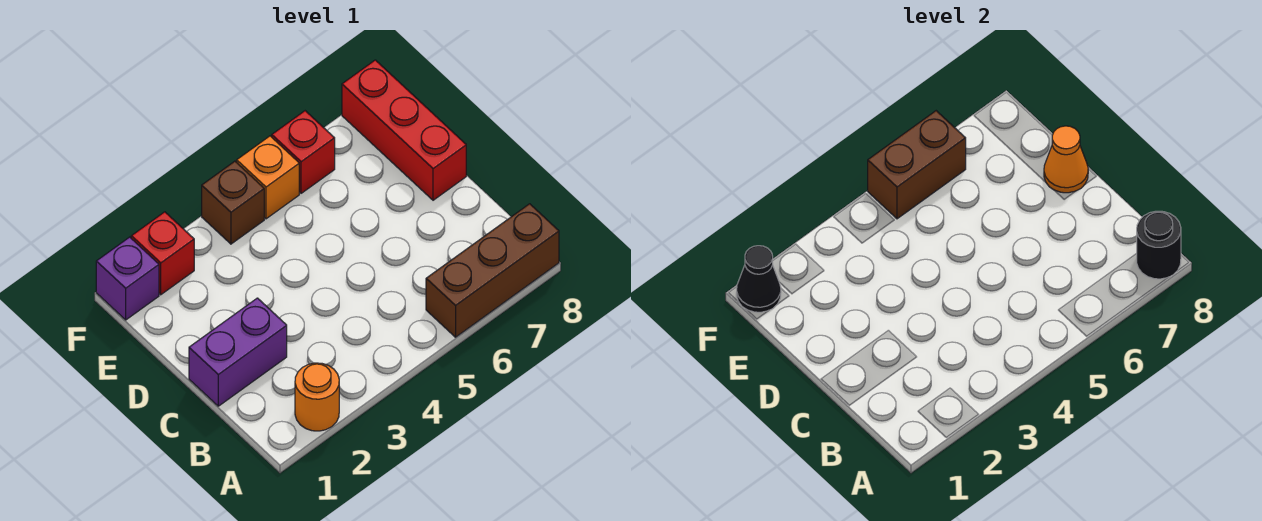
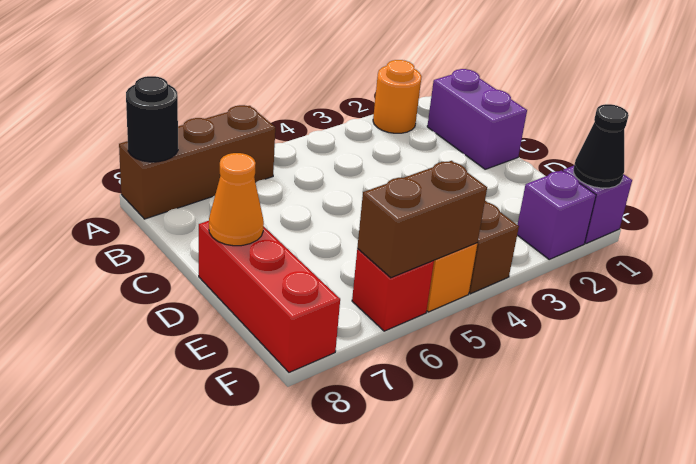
purple 1x2 brick [189,298,287,406] -> purple 1x2 brick turned to [427,69,527,169]
red 1x1 brick [131,212,194,295] -> purple 1x1 brick [517,171,596,259]

